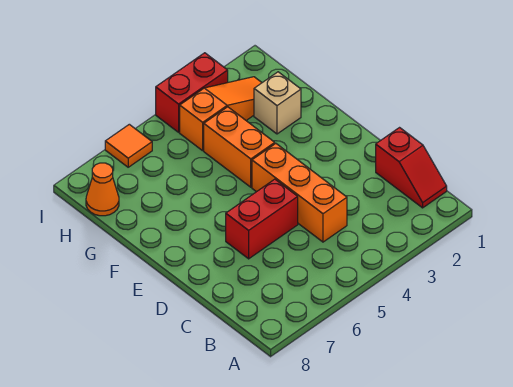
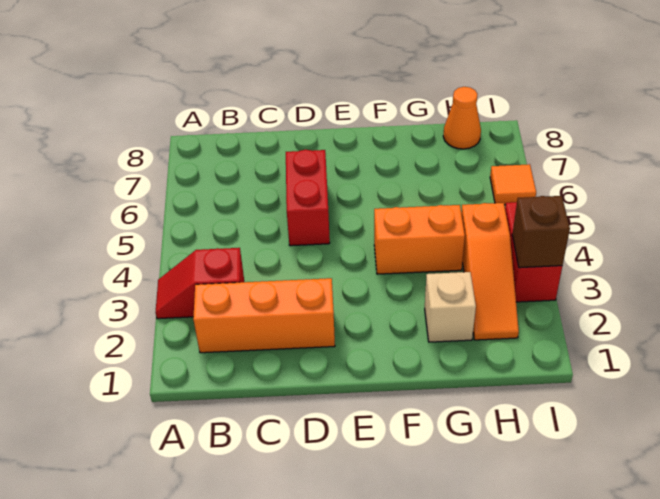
red 1x2 slope [376,128,447,208] -> red 1x2 slope moved to [156,248,244,319]
orange 1x3 brick [252,144,347,242] -> orange 1x3 brick moved to [193,278,335,353]
none -> brown 1x1 brick [512,196,570,268]

